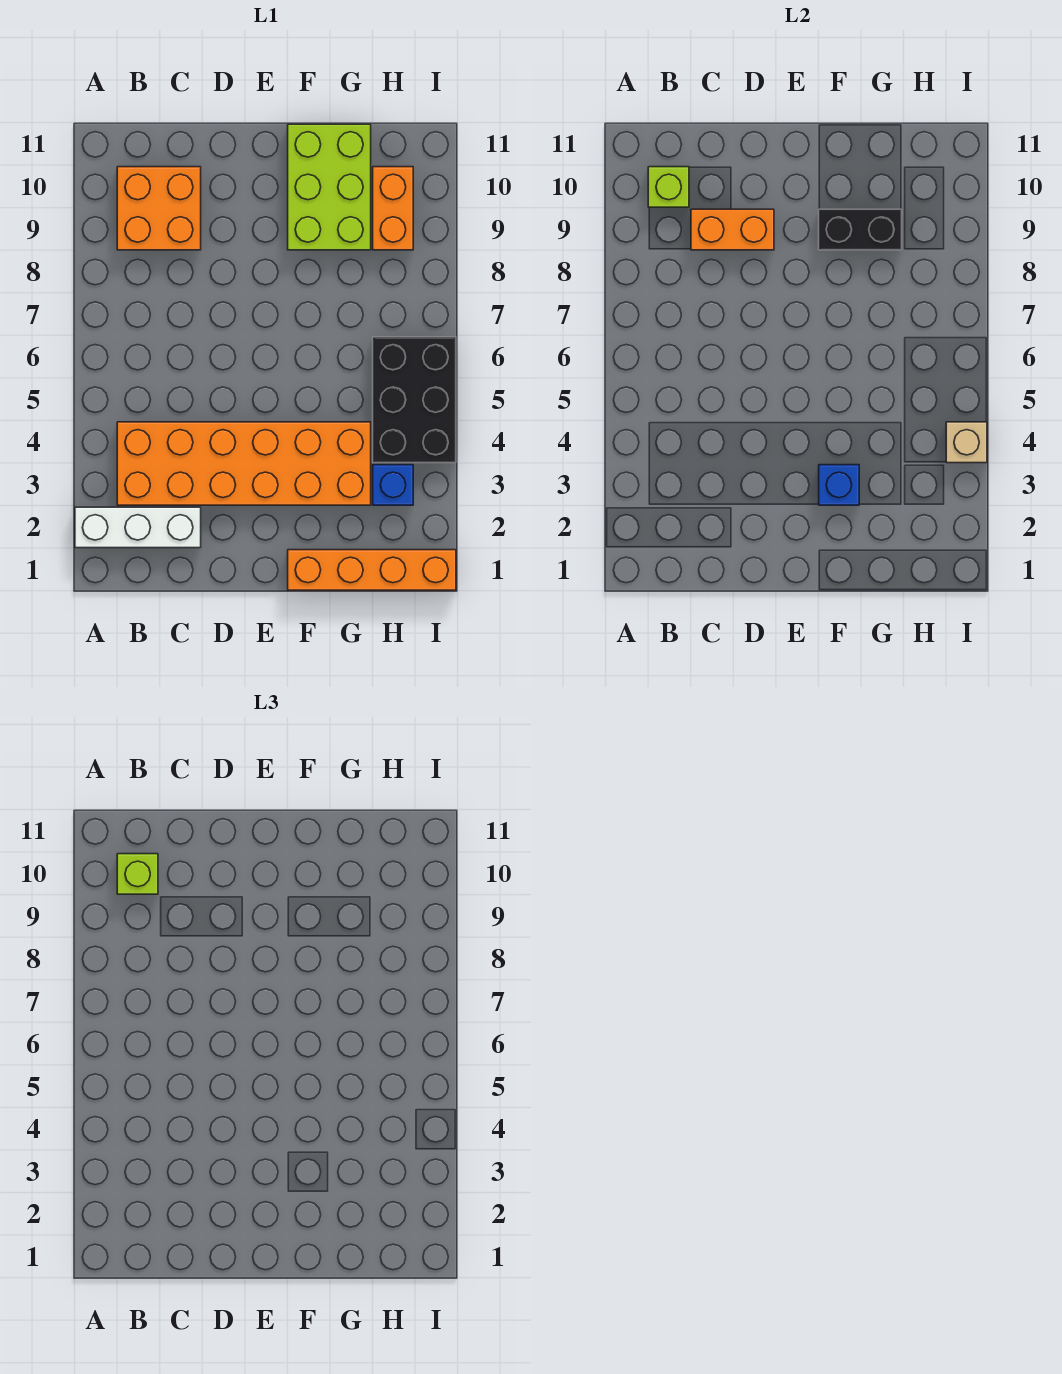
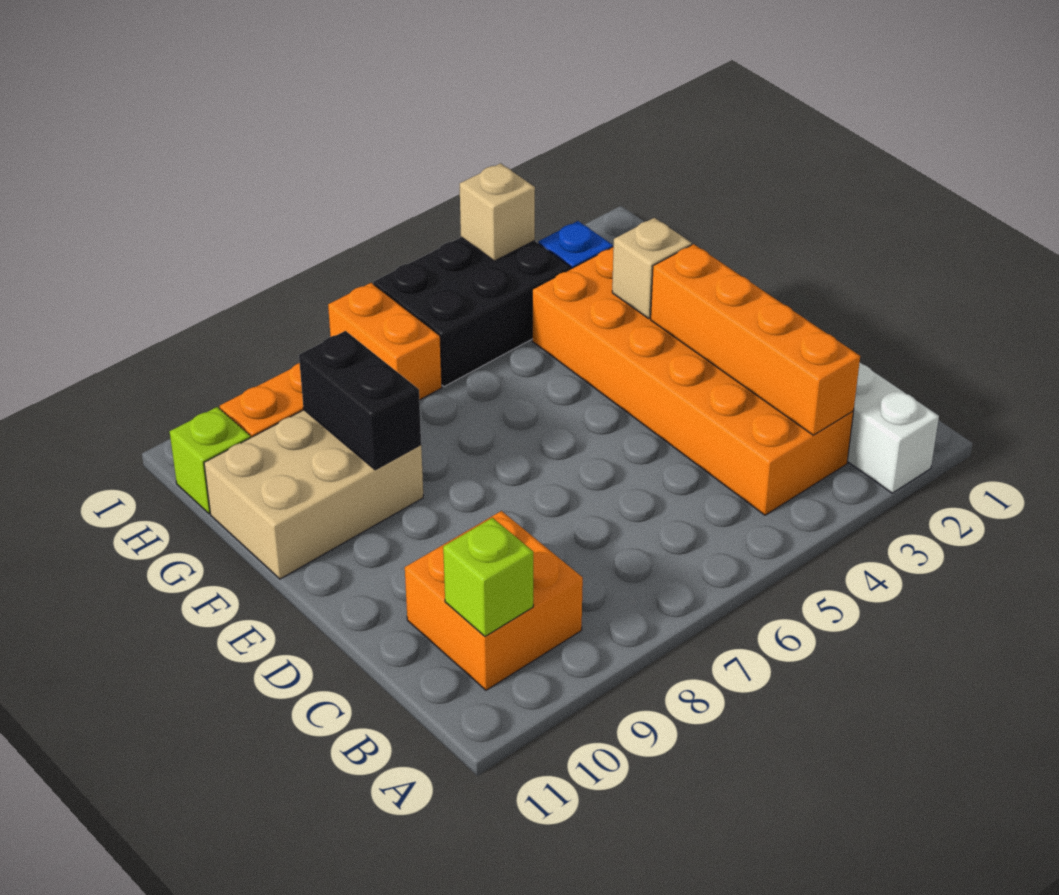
lime 1x1 brick [117,854,158,894] -> lime 1x1 brick moved to [170,407,251,514]
orange 1x2 brick [691,209,774,250] -> orange 1x2 brick moved to [328,283,442,400]
orange 1x4 brick [288,550,456,590] -> orange 1x4 brick moved to [651,244,860,435]
blue 1x1 brick [819,465,859,505] -> tan 1x1 brick [612,218,692,318]
lime 2x3 brick [288,124,371,250] -> tan 2x3 brick [204,410,423,579]

